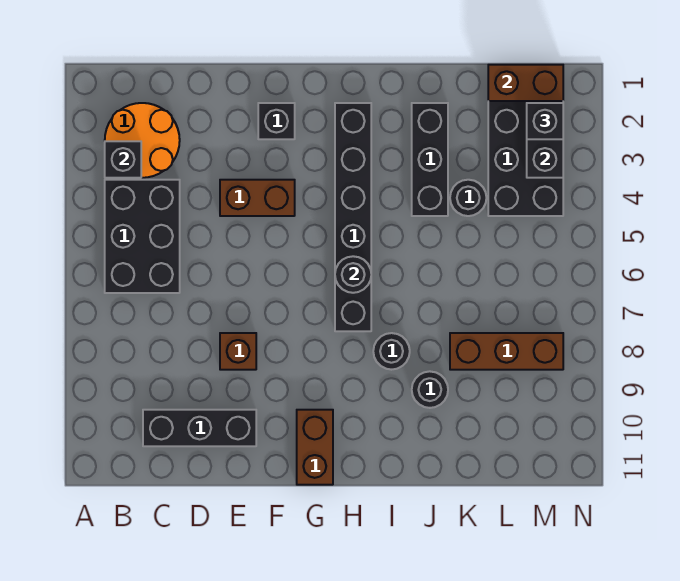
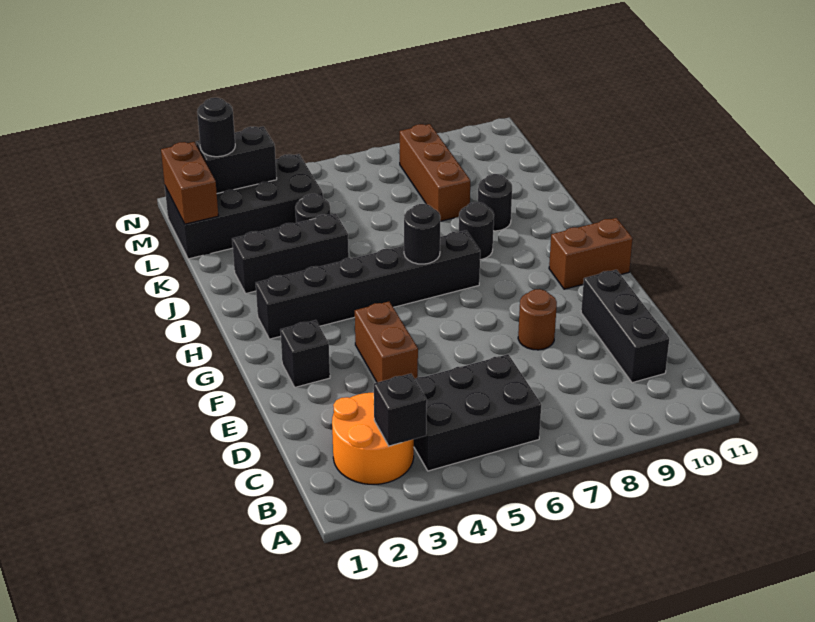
brown 1x1 brick [220,333,256,370] -> brown 1x1 round brick [518,289,557,350]
black 1x1 brick [527,103,563,139] -> black 1x1 round brick [197,98,235,157]

